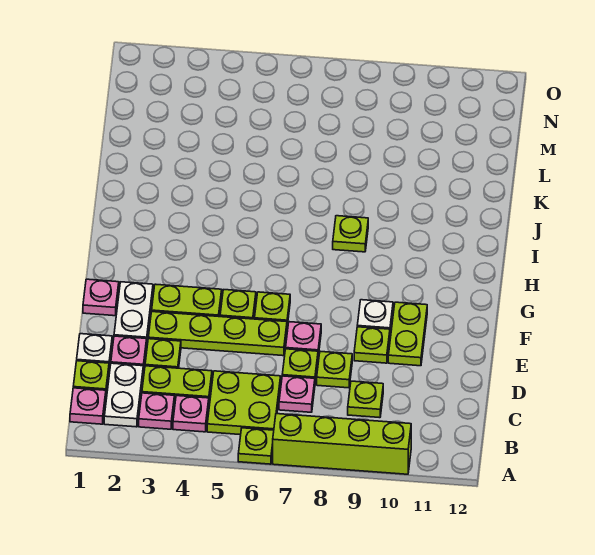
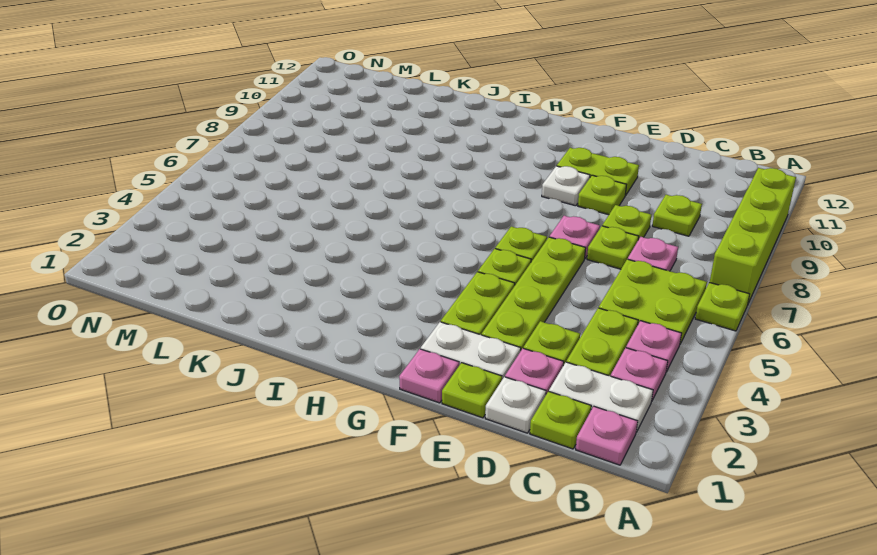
lime 1x1 plate [333,216,368,252] -> lime 1x1 plate moved to [442,363,502,418]

